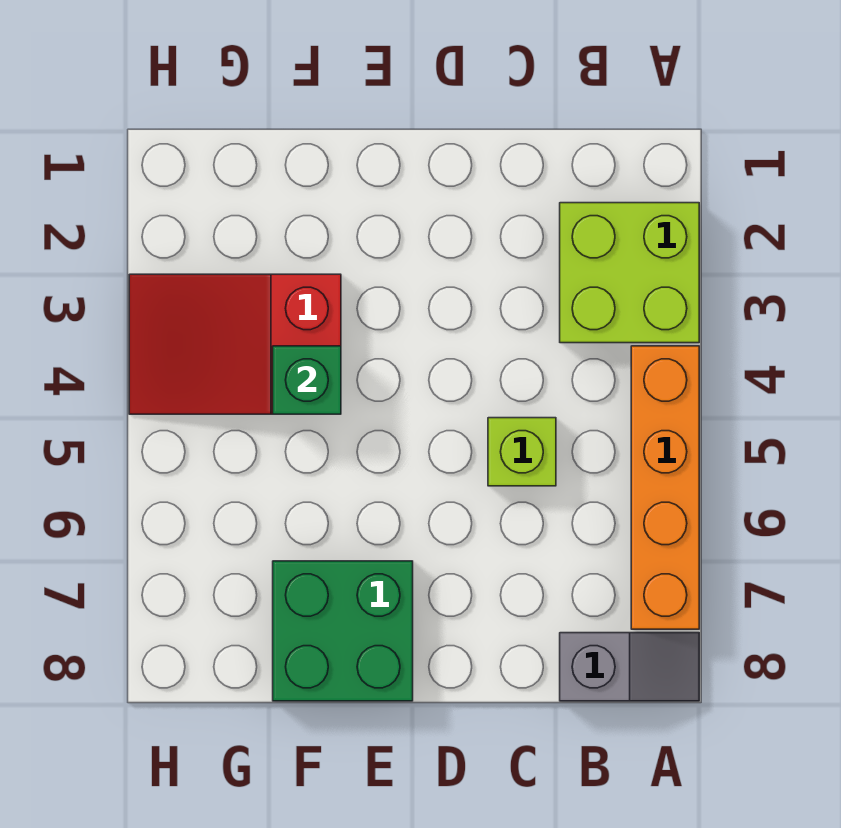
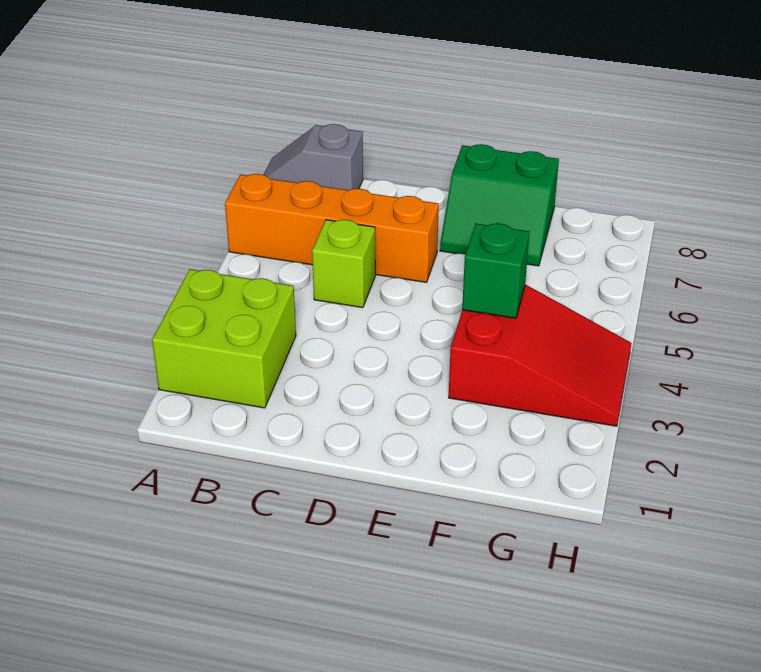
orange 1x4 brick [631,346,699,629] -> orange 1x4 brick turned to [225,174,439,282]
green 2x2 brick [273,561,413,701] -> green 2x2 slope [440,144,559,266]

